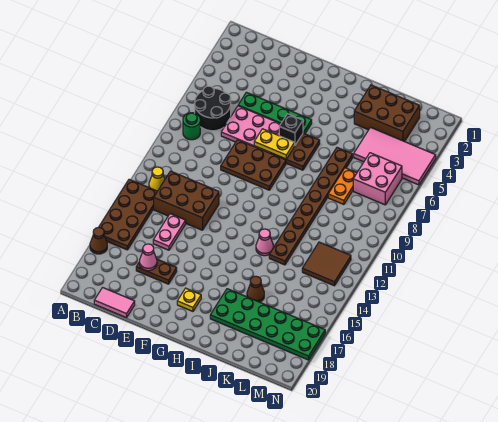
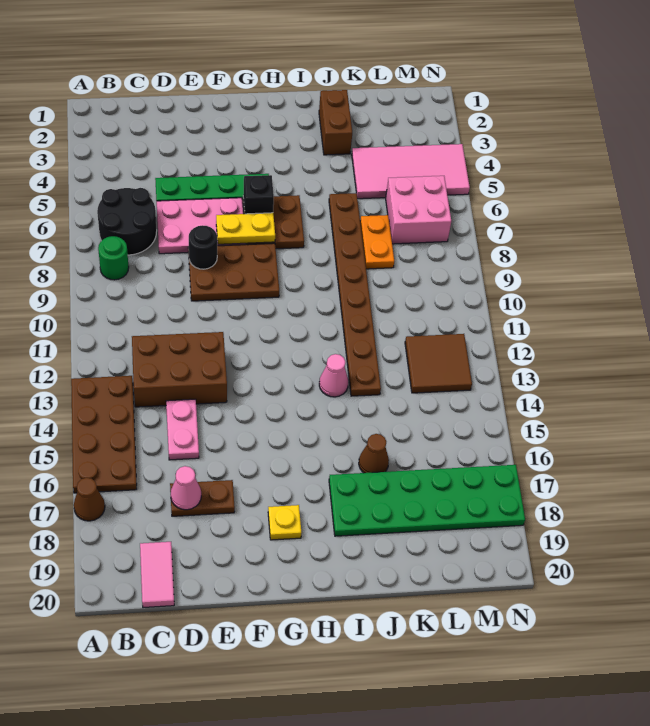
yellow 1x1 cone [149,167,165,191] -> none
pink 1x2 tile [94,288,135,318] -> pink 1x2 tile turned to [140,542,174,608]
none -> black 1x1 round brick [188,225,217,269]
brown 2x3 brick [354,85,420,142] -> brown 1x2 brick [319,90,352,155]

